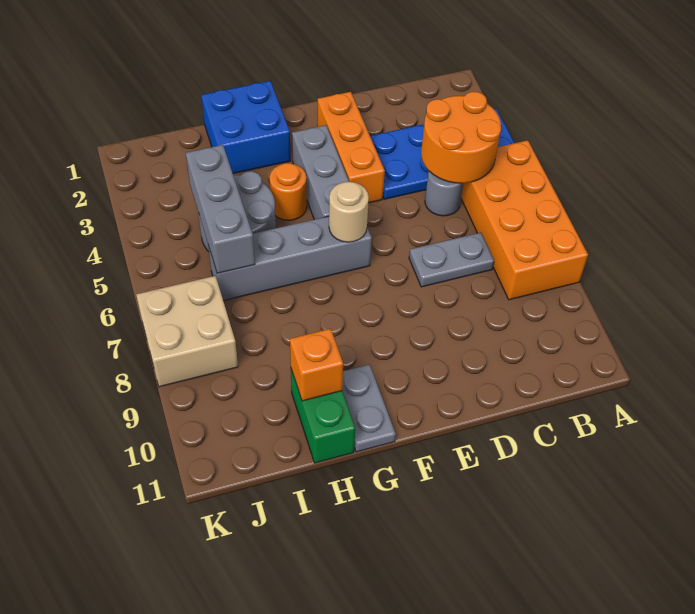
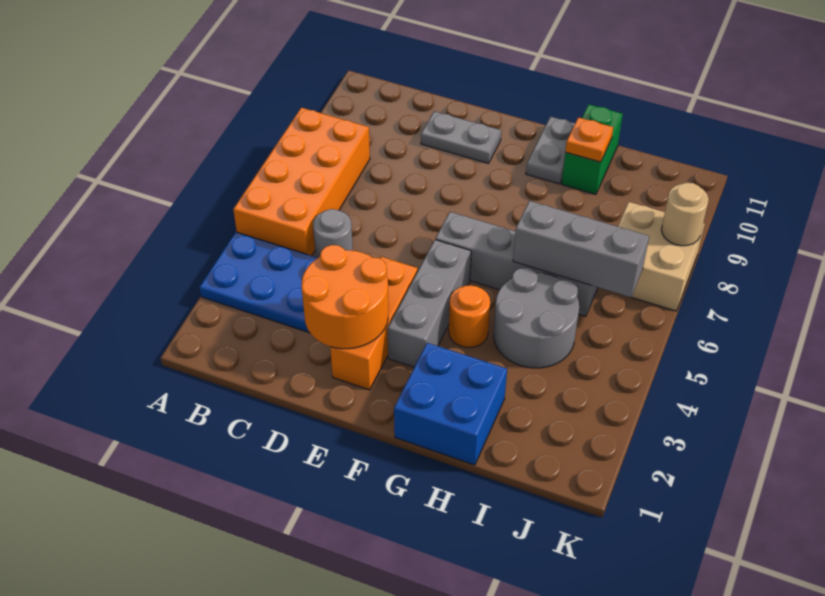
orange 2x2 round brick [421,92,501,183] -> orange 2x2 round brick moved to [301,245,388,349]
grey 1x2 plate [409,233,494,287] -> grey 1x2 plate moved to [421,111,501,163]
tan 1x1 round brick [329,182,369,242] -> tan 1x1 round brick moved to [662,183,709,246]
orange 1x1 brick [290,329,343,401] -> orange 1x1 plate [565,117,613,162]
grey 1x3 brick [186,145,255,273] -> grey 1x3 brick turned to [513,201,649,297]

